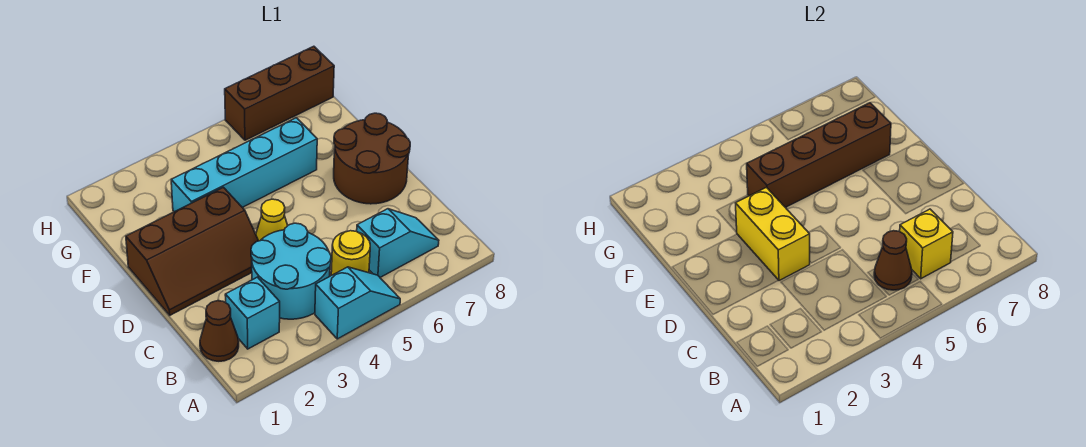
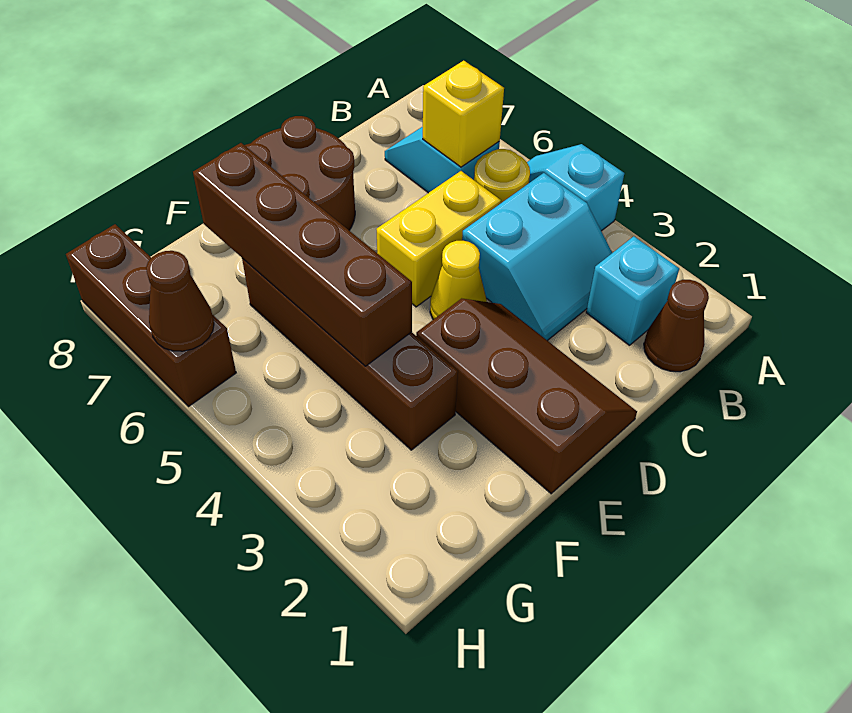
cyan 2x2 round brick [251,223,331,319] -> cyan 2x2 slope [462,173,612,341]
brown 1x1 cone [874,231,912,290] -> brown 1x1 cone moved to [146,251,214,351]
yellow 1x2 brick [736,187,810,281] -> yellow 1x2 brick moved to [376,171,501,307]
cyan 1x4 brick [171,118,317,212] -> brown 1x4 brick [242,258,458,450]

